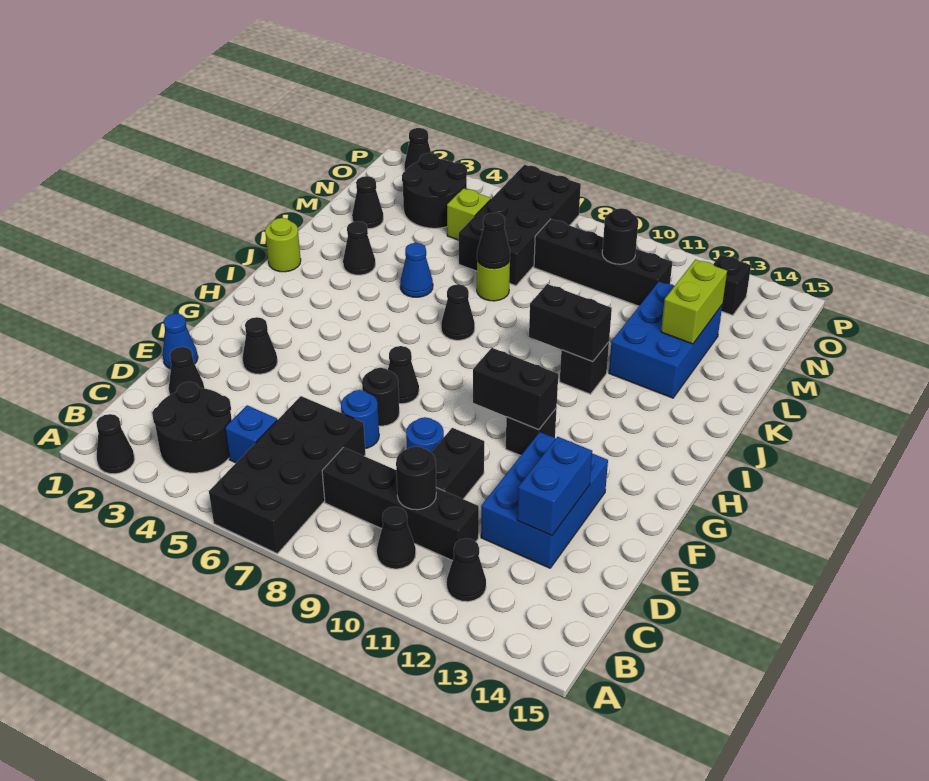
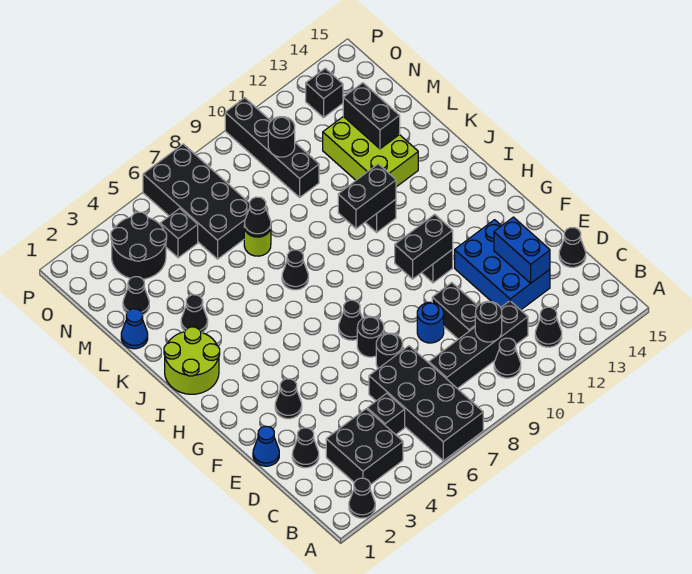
black 2x2 round brick [152,382,232,473] -> black 2x2 brick [326,409,403,485]
blue 1x1 brick [225,405,277,463] -> black 1x1 brick [367,393,405,435]
blue 1x1 round brick [341,390,379,448] -> black 1x1 round brick [376,333,403,368]
lime 1x1 round brick [265,218,301,272] -> lime 2x2 round brick [164,327,220,394]
blue 1x1 cone [400,243,433,297] -> blue 1x1 cone moved to [121,309,148,349]
blue 2x3 brick [609,282,722,398] -> lime 2x3 brick [323,116,418,187]
lime 1x2 brick [661,259,727,344] -> black 1x2 brick [343,83,400,149]
lime 1x1 brick [447,188,491,240] -> black 1x1 brick [160,208,198,258]
black 1x4 brick [534,219,672,306] -> black 1x4 brick turned to [225,98,319,197]
black 1x1 cone [404,128,431,171] -> black 1x1 cone moved to [559,228,586,267]

